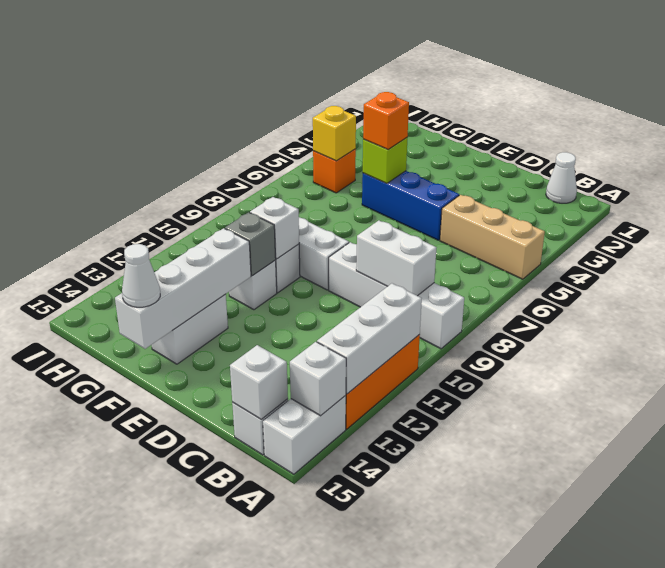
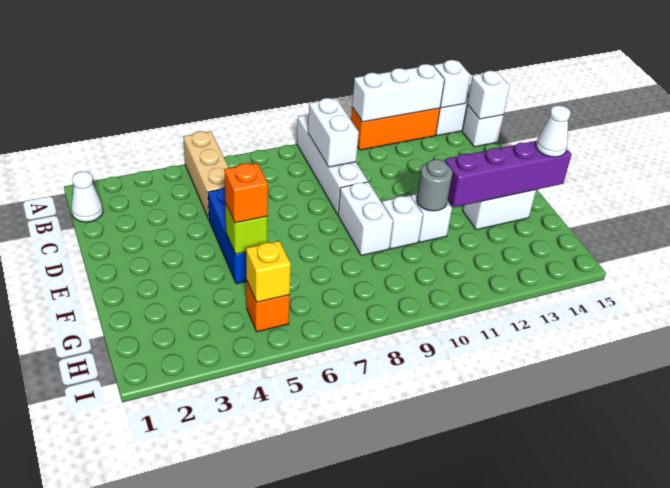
white 1x1 brick [250,197,299,259] -> none
grey 1x1 brick [225,212,276,276] -> grey 1x1 round brick [417,160,452,211]
white 1x4 brick [115,228,251,349] -> purple 1x4 brick [445,141,572,207]

